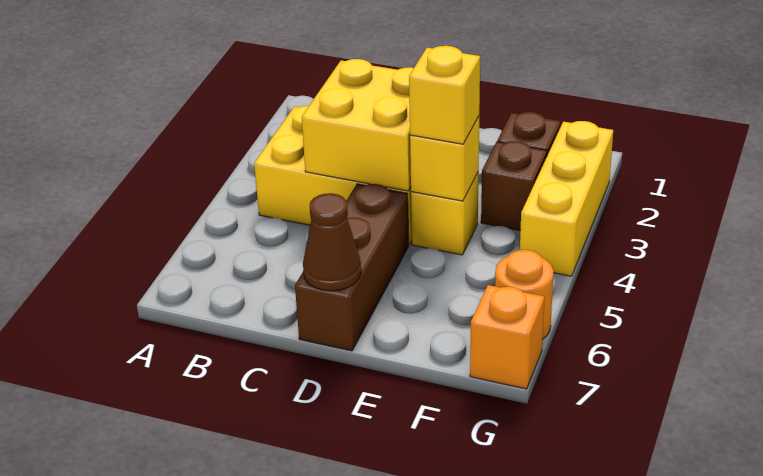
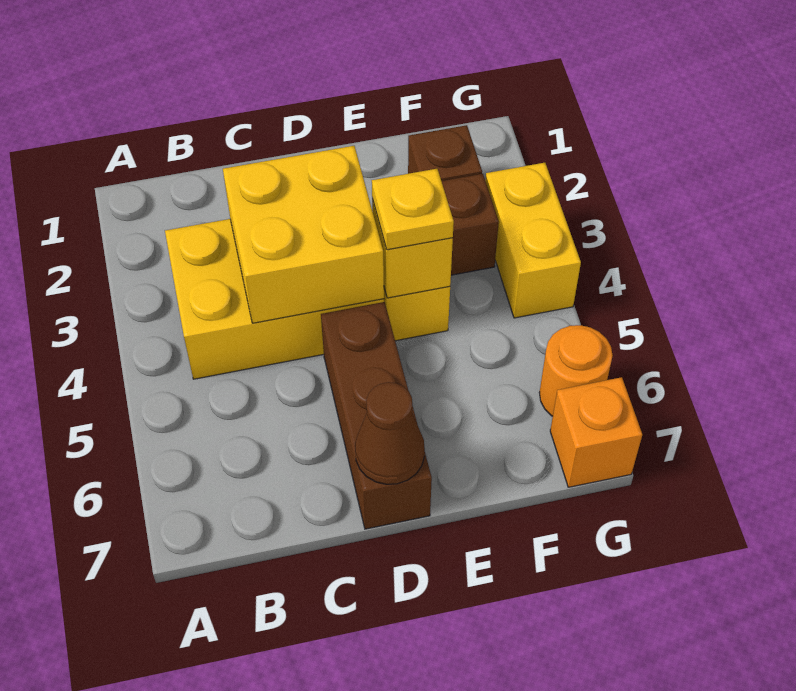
yellow 1x1 brick [409,46,480,144] -> yellow 1x1 plate [372,169,454,250]
yellow 1x3 brick [520,121,613,276] -> yellow 1x2 brick [485,163,581,318]

